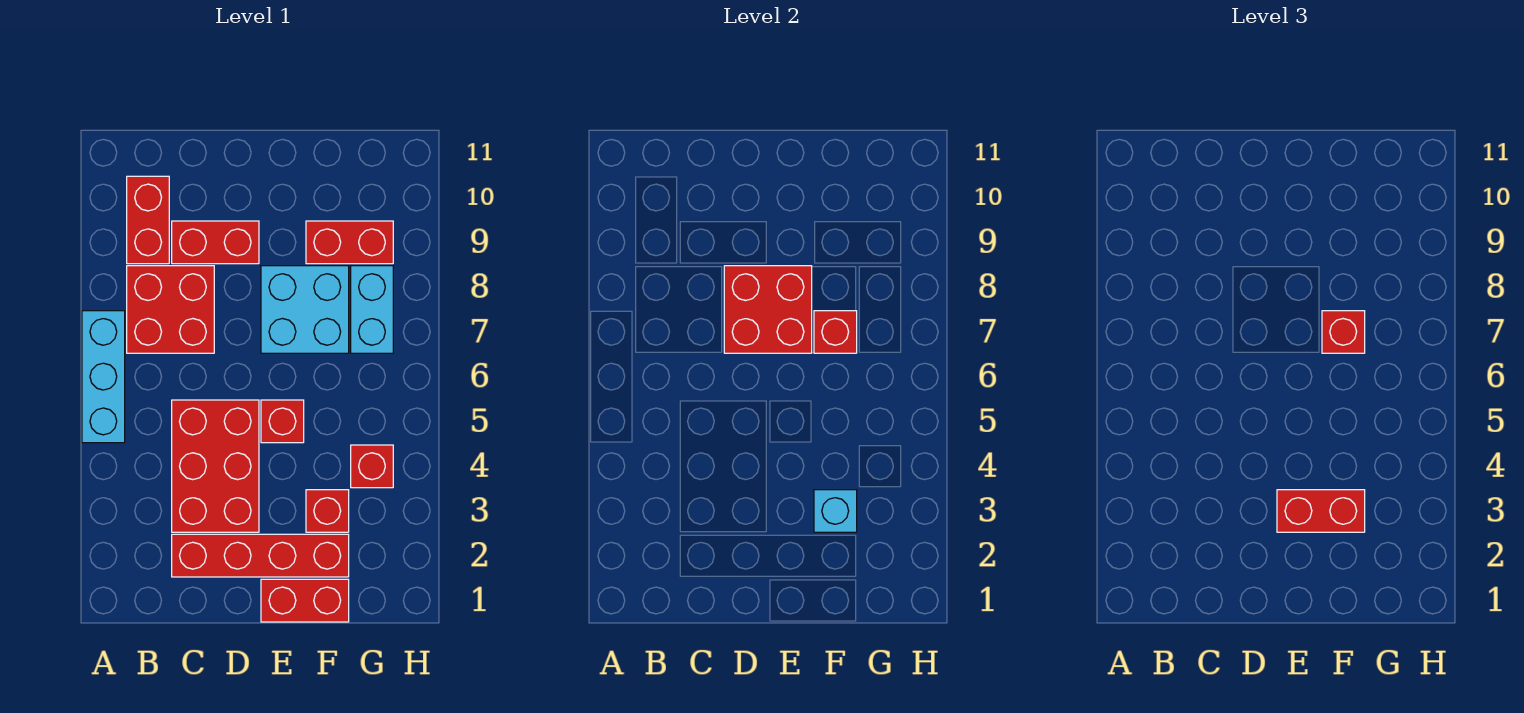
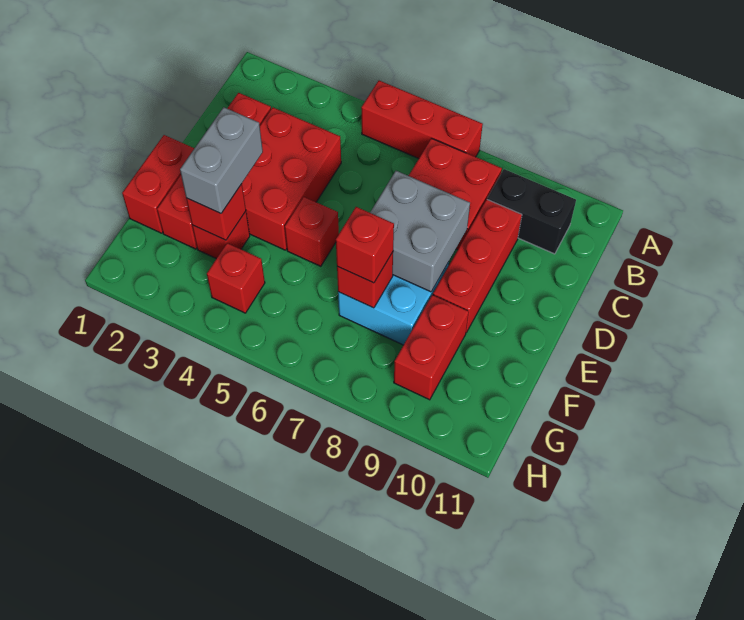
cyan 1x3 brick [82,311,125,443] -> red 1x3 brick [361,81,483,159]
red 1x2 brick [127,176,169,264] -> black 1x2 brick [487,169,576,254]
red 2x3 brick [172,400,259,532] -> red 2x3 brick turned to [242,107,341,250]
red 1x2 brick [172,221,259,264] -> red 1x3 brick [433,200,522,333]
red 2x2 brick [724,266,812,353] -> grey 2x2 brick [370,171,470,292]
red 1x2 brick [1277,490,1365,532] -> grey 1x2 brick [180,107,263,213]
cyan 1x1 brick [814,490,857,532] -> red 1x1 brick [186,184,246,240]
cyan 1x2 brick [351,266,393,353] -> none

